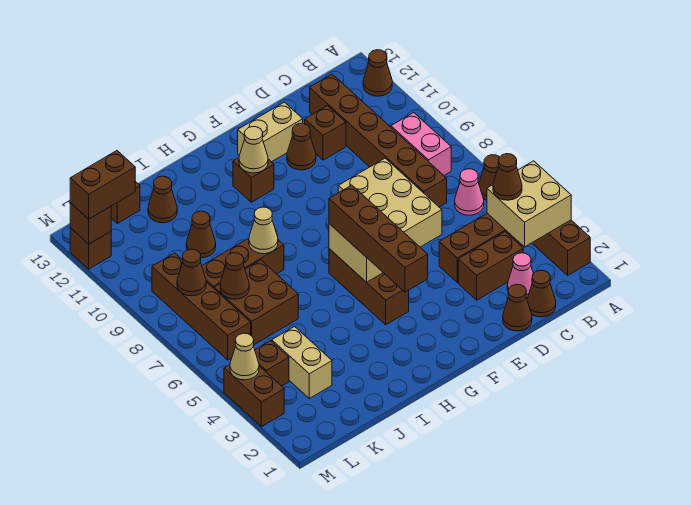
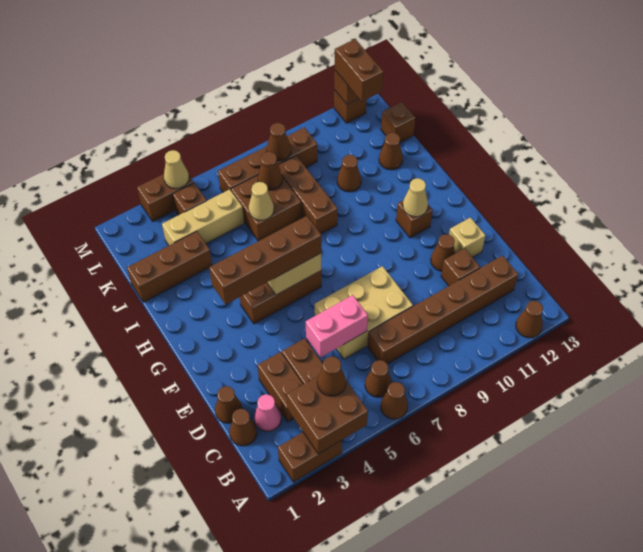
tan 2x2 brick [487,161,571,247] -> brown 2x2 brick [287,376,368,454]
pink 1x1 cone [455,169,484,215] -> brown 1x1 cone [365,360,392,397]
pink 1x2 brick [391,113,451,175] -> pink 1x2 brick moved to [306,295,368,357]
tan 1x2 brick [238,102,303,162] -> tan 1x1 brick [449,218,486,257]
tan 1x1 cone [249,207,278,254] -> tan 1x1 cone moved to [249,182,274,220]
none -> brown 1x3 brick [127,231,212,302]
tan 1x2 brick [272,327,332,398] -> tan 1x3 brick [162,189,244,245]

